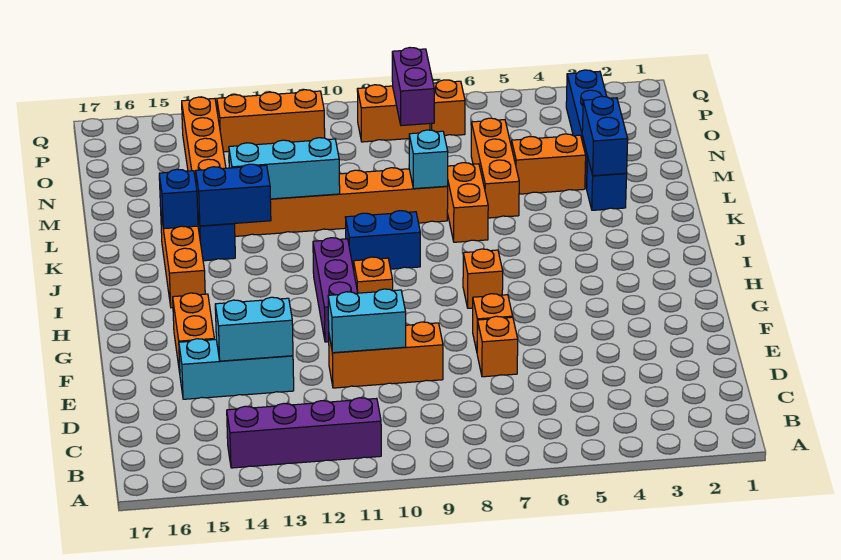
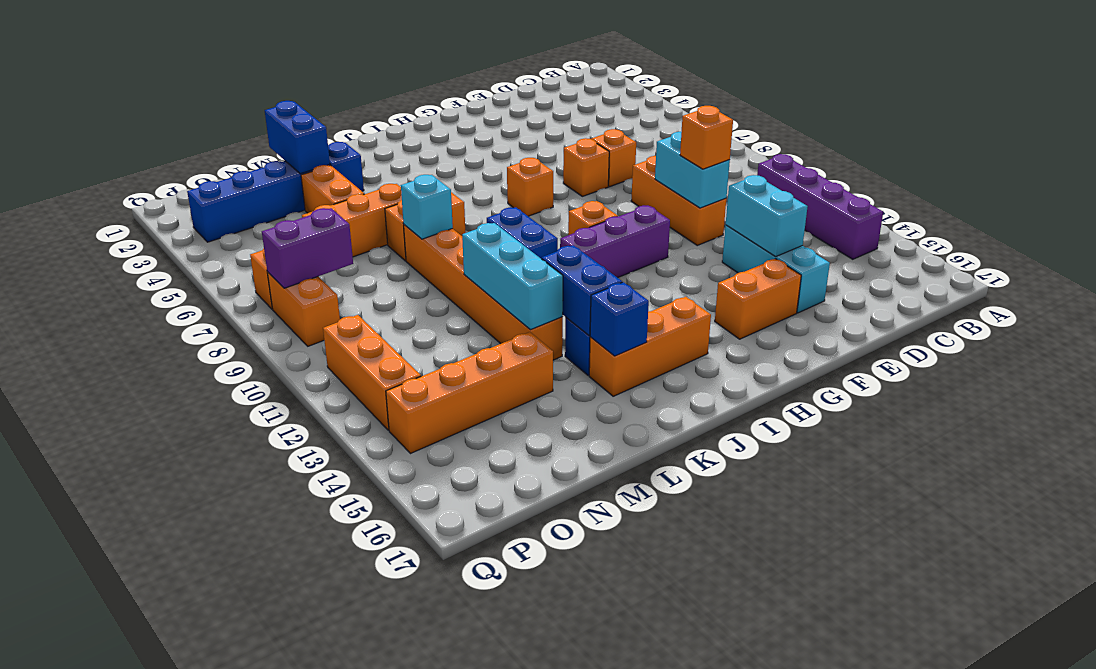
none -> orange 1x1 brick [680,106,733,169]
blue 1x2 brick [582,96,628,176] -> blue 1x2 brick turned to [265,101,330,174]

